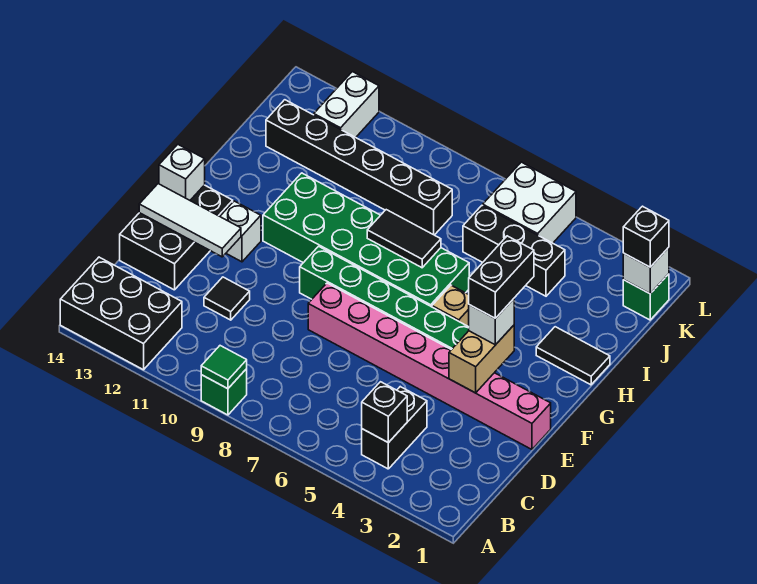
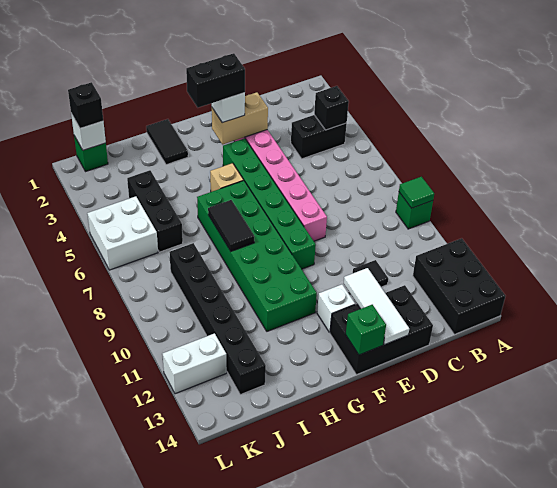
white 1x1 brick [159,144,205,200] -> green 1x1 brick [346,305,386,355]

